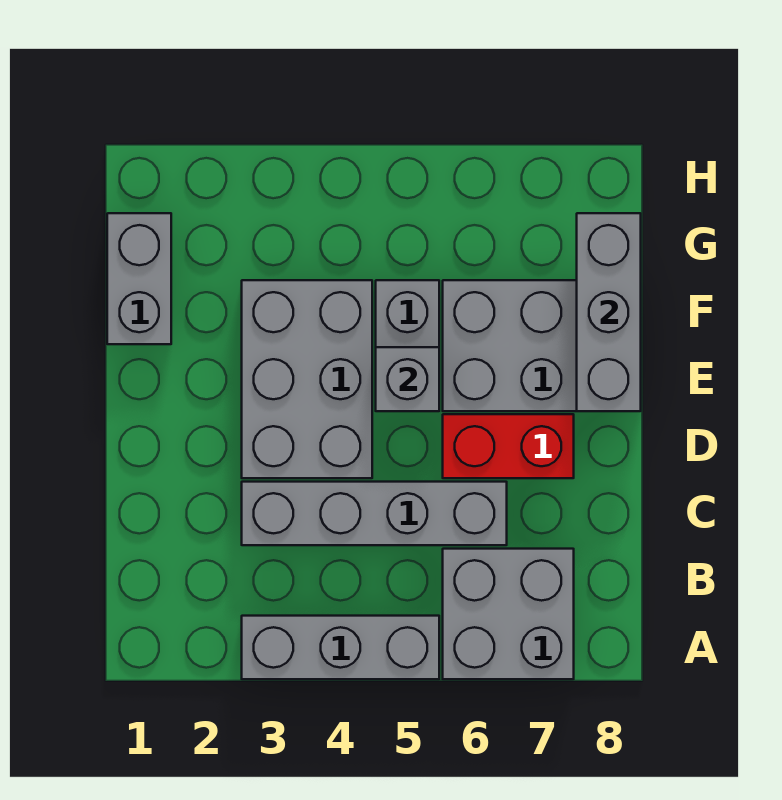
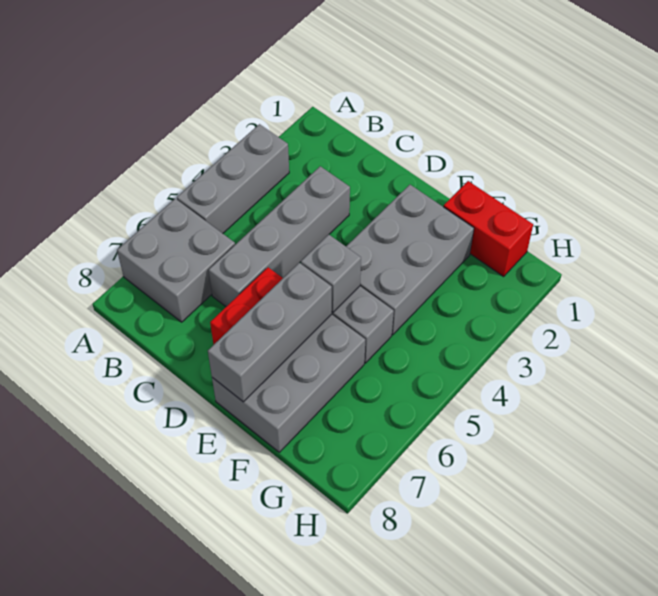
grey 2x3 brick [242,280,372,478] -> grey 2x3 brick turned to [346,185,474,335]
grey 1x3 brick [577,213,641,411] -> grey 1x3 brick turned to [208,263,332,402]
grey 1x2 brick [107,213,171,344] -> red 1x2 brick [444,181,533,277]

